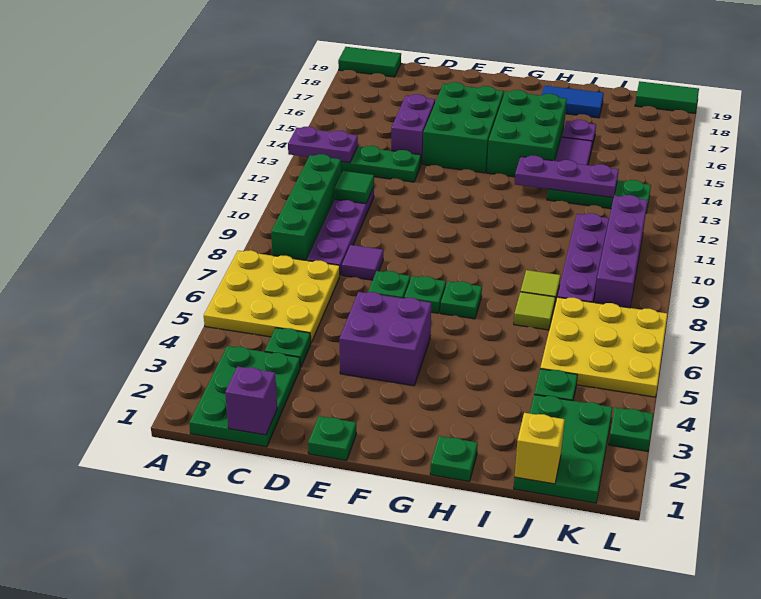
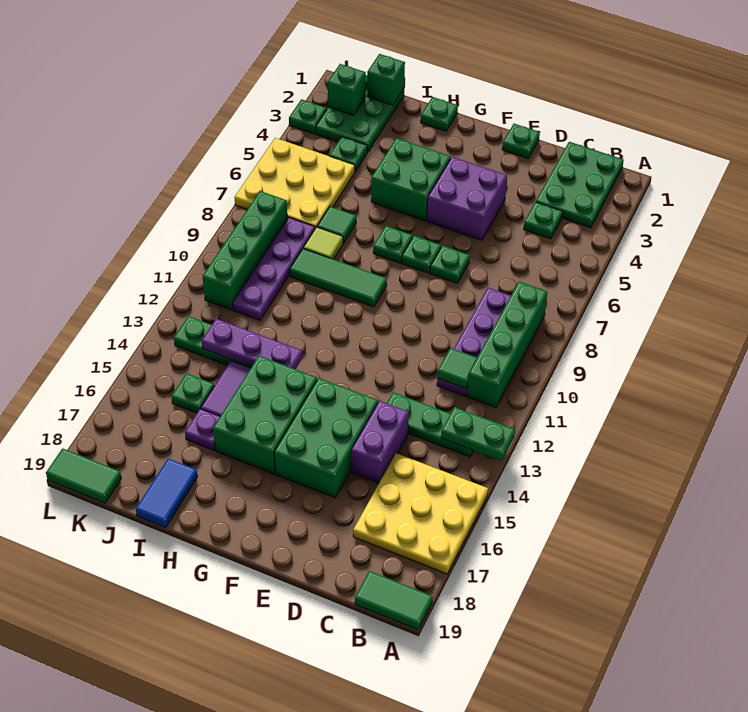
yellow 3x3 plate [204,250,340,342] -> yellow 3x3 plate moved to [353,453,488,574]
purple 1x2 plate [288,126,358,163] -> green 1x2 plate [441,407,515,461]
purple 1x1 brick [225,367,277,435] -> none
purple 1x1 tile [342,245,383,280] -> none
none -> green 2x2 brick [371,138,451,221]
none -> green 1x3 tile [290,249,387,307]
blue 1x2 tile [541,86,604,118] -> blue 1x2 tile turned to [136,458,197,528]
lime 1x1 tile [514,292,555,330] -> green 1x1 tile [317,206,356,243]
yellow 1x1 brick [515,413,565,484] -> green 1x1 brick [367,54,405,105]
none -> green 1x1 plate [171,373,214,413]
none -> green 1x1 brick [328,64,366,115]
purple 1x4 brick [594,195,648,308] -> green 1x4 brick [203,191,287,310]

